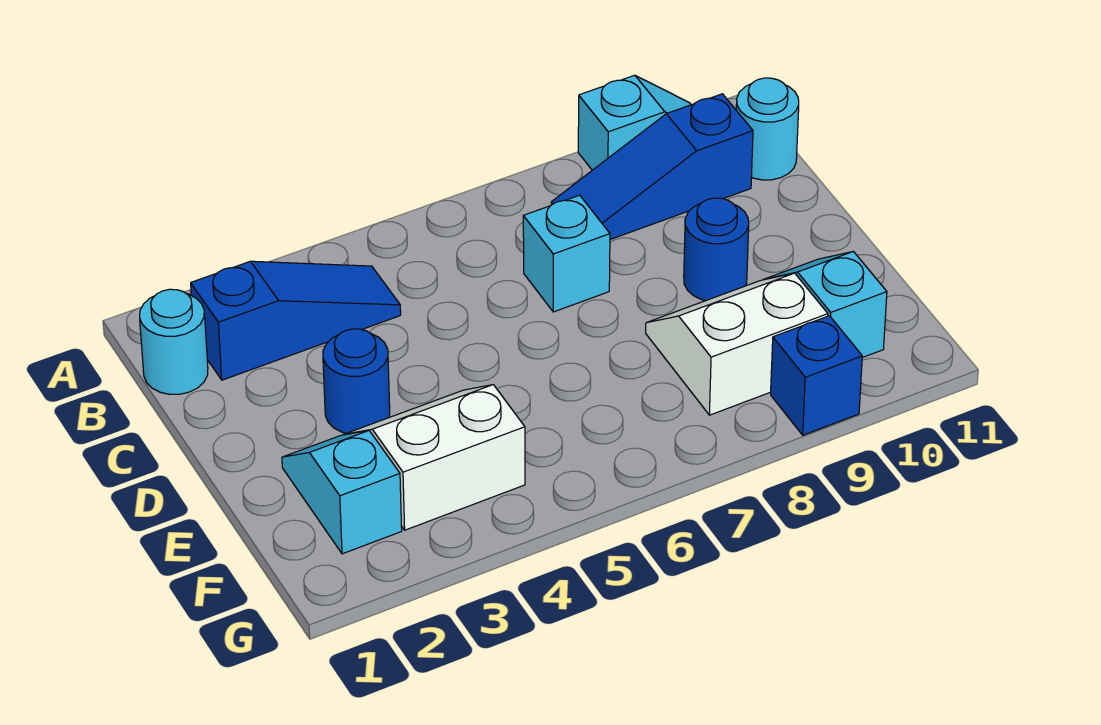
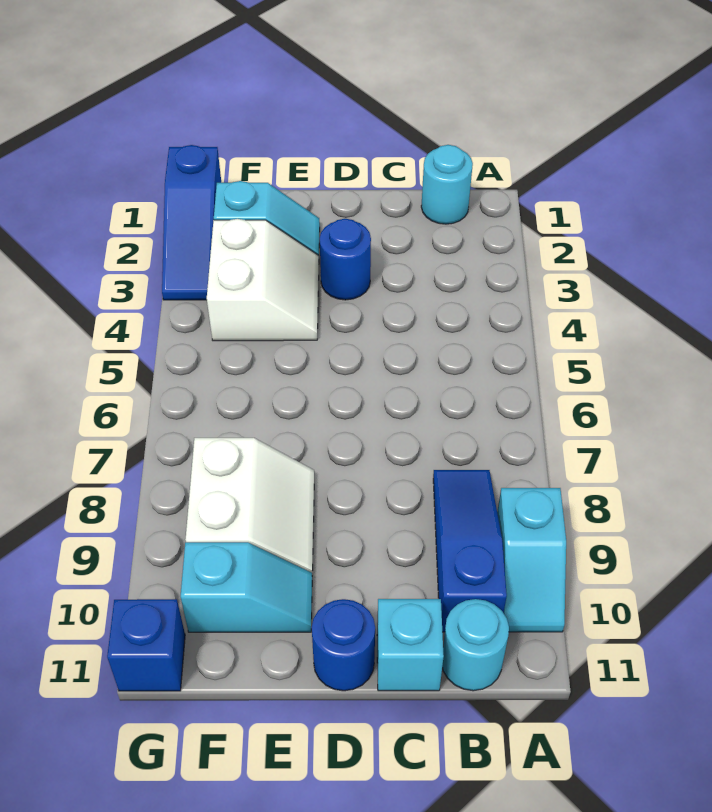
blue 1x3 slope [191,261,401,380] -> blue 1x3 slope moved to [162,145,221,300]
cyan 1x1 brick [523,195,610,312] -> cyan 1x1 brick moved to [377,599,444,691]
blue 1x1 round brick [684,198,749,301] -> blue 1x1 round brick moved to [312,599,375,691]
blue 1x1 brick [771,316,862,435] -> blue 1x1 brick moved to [107,599,185,691]

